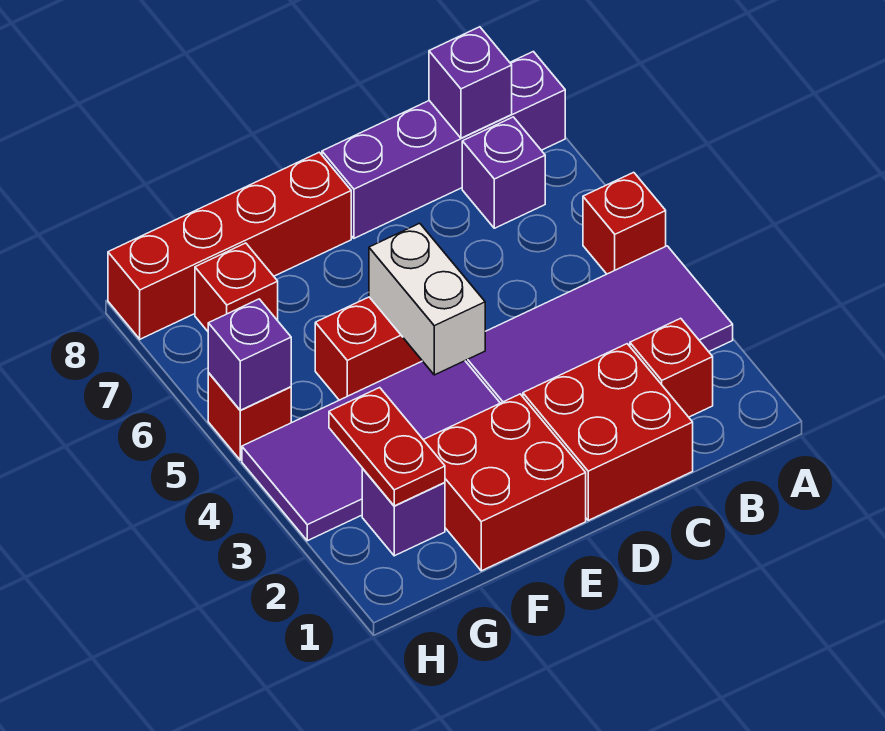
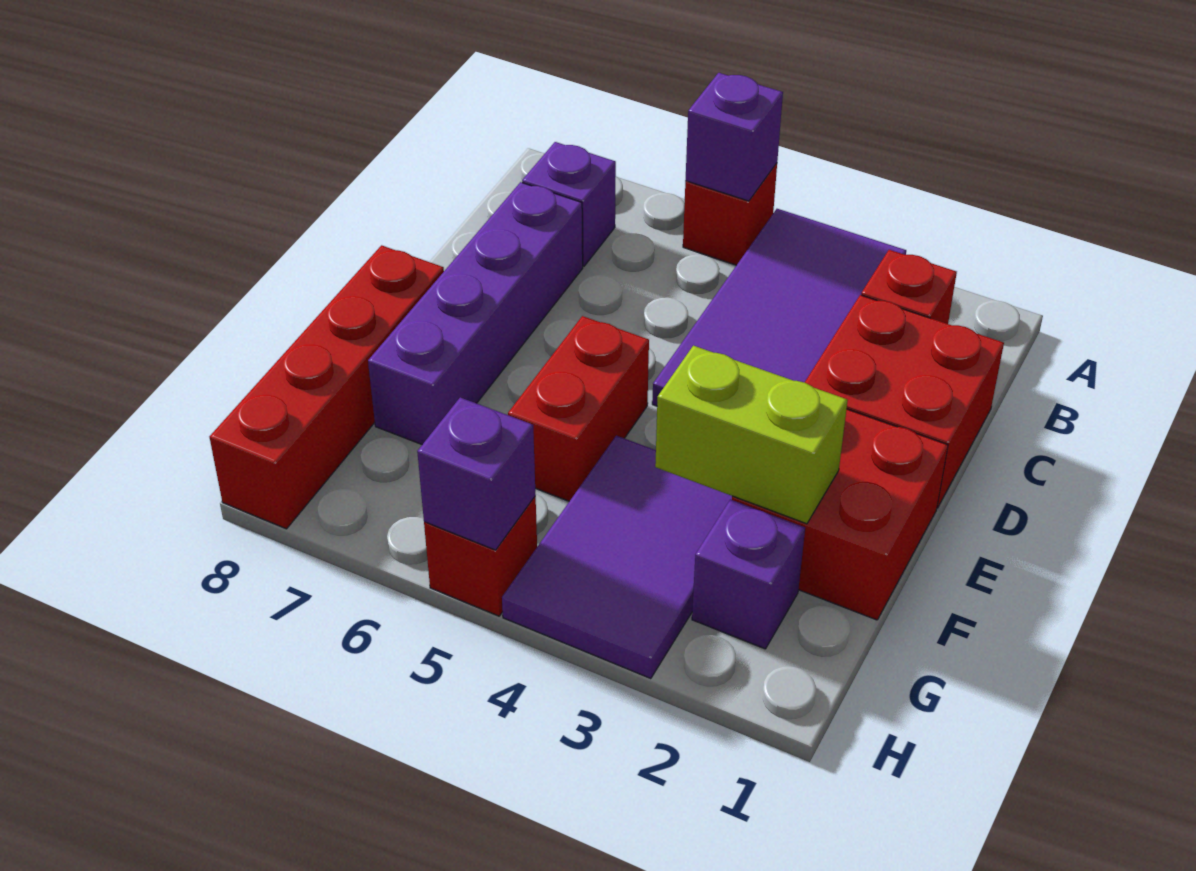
purple 1x4 brick [322,52,565,238] -> purple 1x4 brick moved to [368,182,583,445]
purple 1x1 brick [429,27,512,138] -> purple 1x1 brick moved to [685,73,783,201]
purple 2x4 tile [242,361,500,541] -> purple 2x3 tile [502,436,732,679]
white 1x2 brick [369,223,485,375] -> none
none -> lime 1x2 brick [655,346,848,524]
red 1x2 plate [329,388,445,506] -> none
red 1x1 brick [195,243,278,331] -> none

